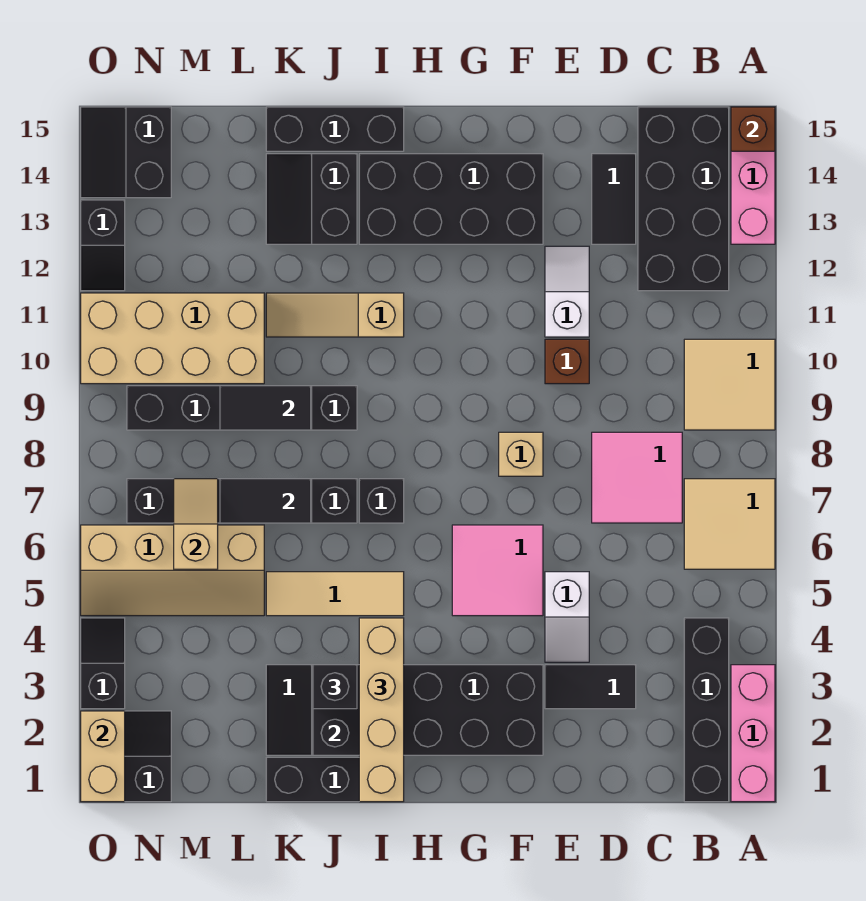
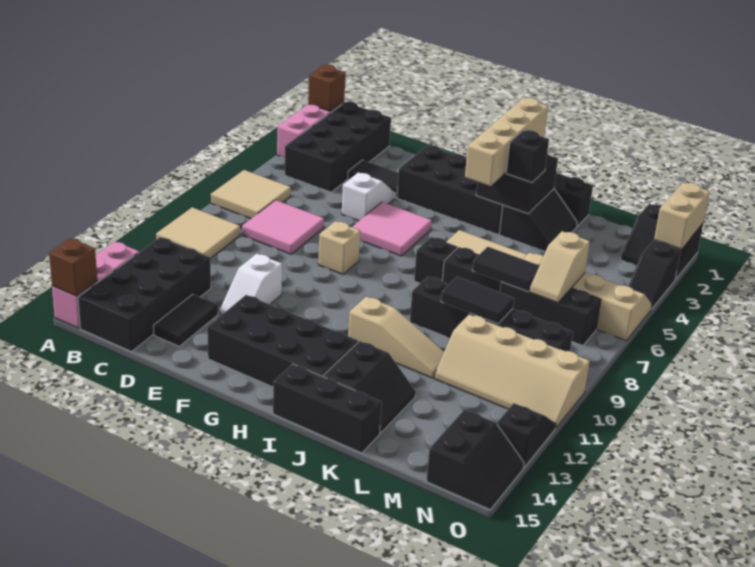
black 1x4 brick [684,618,729,802] -> black 2x4 brick [285,102,391,192]
brown 1x1 brick [545,339,589,384] -> brown 1x1 brick moved to [308,64,345,111]
tan 2x4 brick [81,293,264,384] -> tan 2x4 slope [434,314,590,428]

